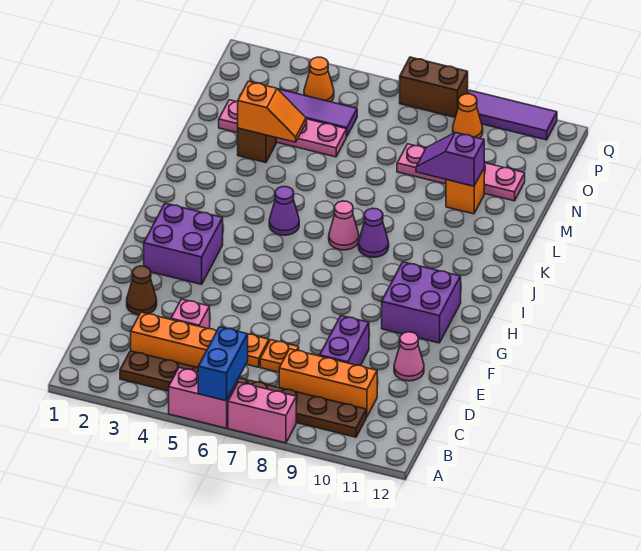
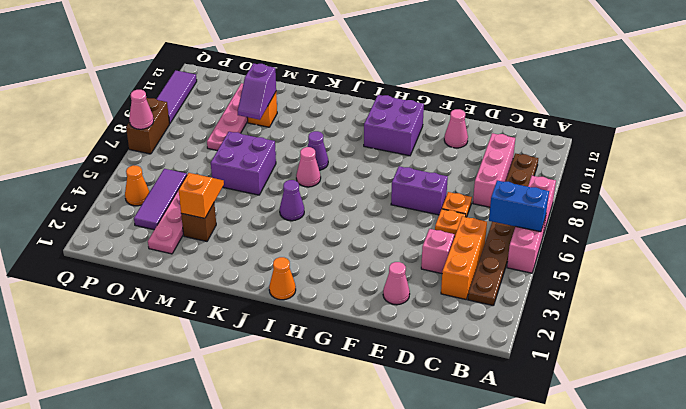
orange 1x3 brick [279,349,377,417] -> pink 1x3 brick [473,133,515,207]
purple 1x2 brick [320,316,369,366] -> purple 1x2 brick moved to [391,166,448,215]
brown 1x1 cone [127,266,157,315] -> pink 1x1 cone [383,262,410,305]
purple 2x2 brick [144,203,223,284] -> purple 2x2 brick moved to [211,132,276,195]
orange 1x1 cone [453,94,483,138] -> orange 1x1 cone moved to [269,257,296,300]
none -> pink 1x1 cone [129,90,154,129]

